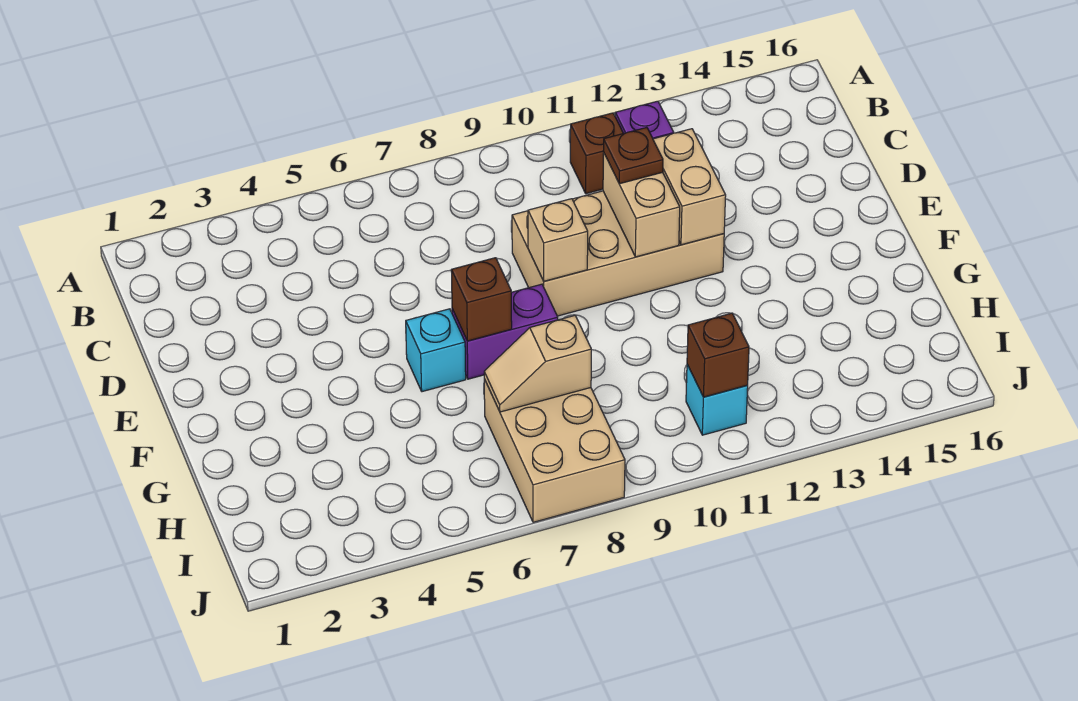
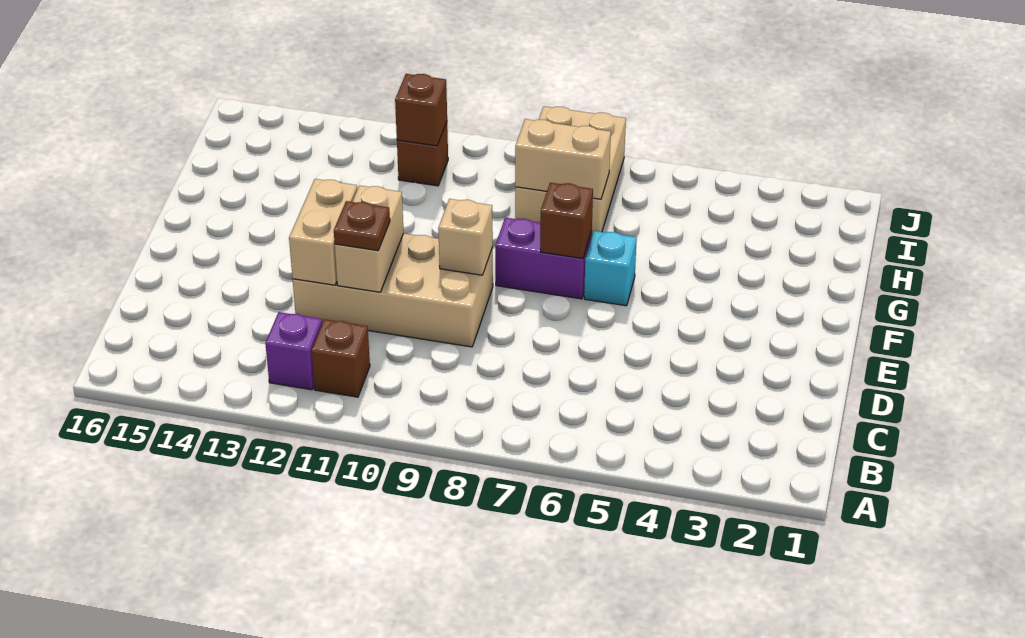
tan 1x2 slope [484,316,591,412] -> tan 1x2 brick [515,119,611,199]
cyan 1x1 brick [686,365,748,435] -> brown 1x1 brick [397,122,448,186]

